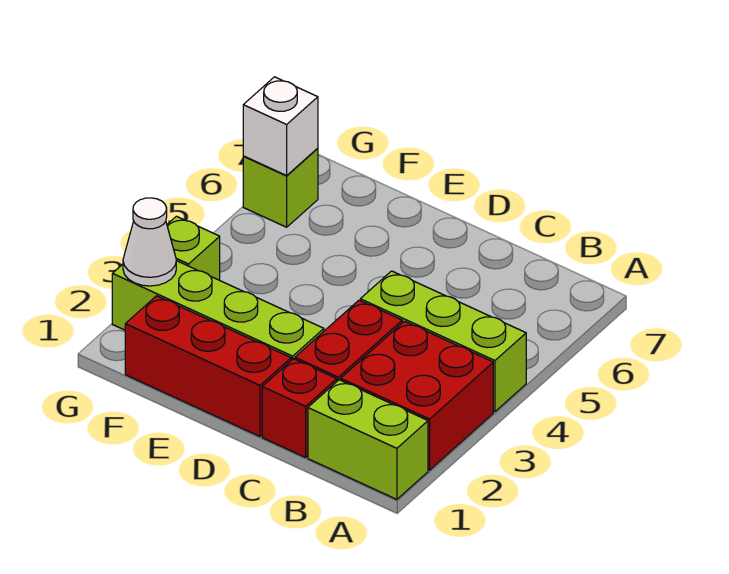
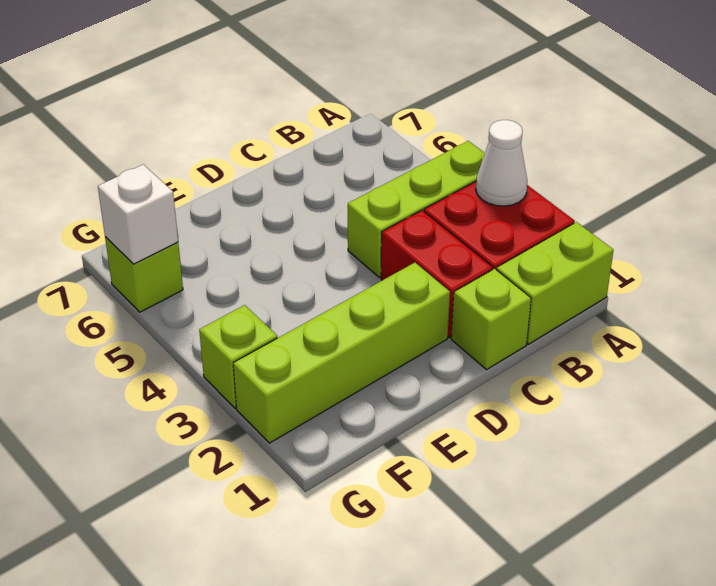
red 1x1 brick [262,359,337,457] -> lime 1x1 brick [451,269,531,370]
red 1x3 brick [125,296,291,436] -> none
white 1x1 cone [123,198,176,286] -> white 1x1 cone moved to [476,120,527,206]

